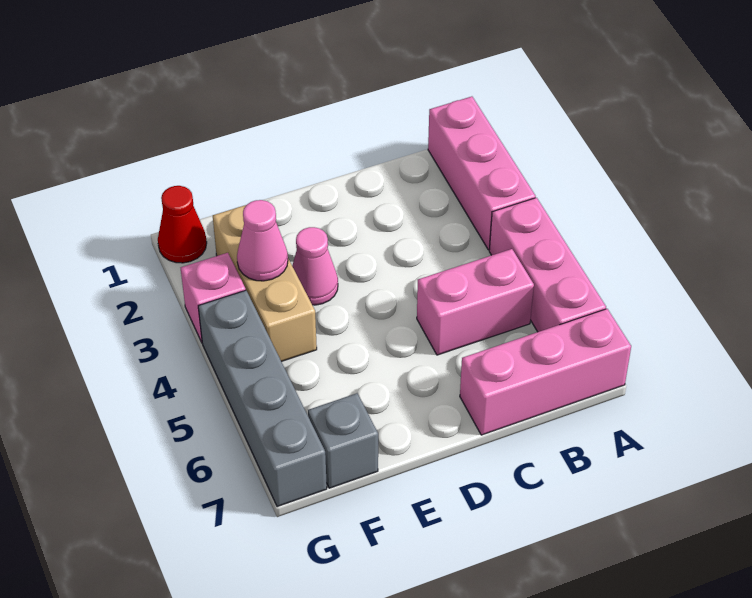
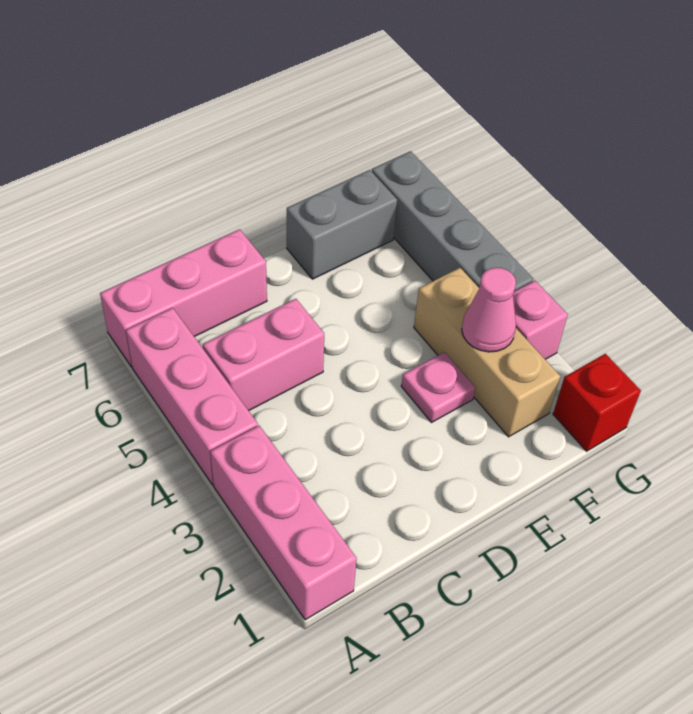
pink 1x1 cone [292,227,338,305] -> pink 1x1 plate [401,352,475,422]
grey 1x1 brick [308,393,378,488] -> grey 1x2 brick [287,170,397,279]
red 1x1 cone [158,186,207,263] -> red 1x1 brick [553,354,641,451]

